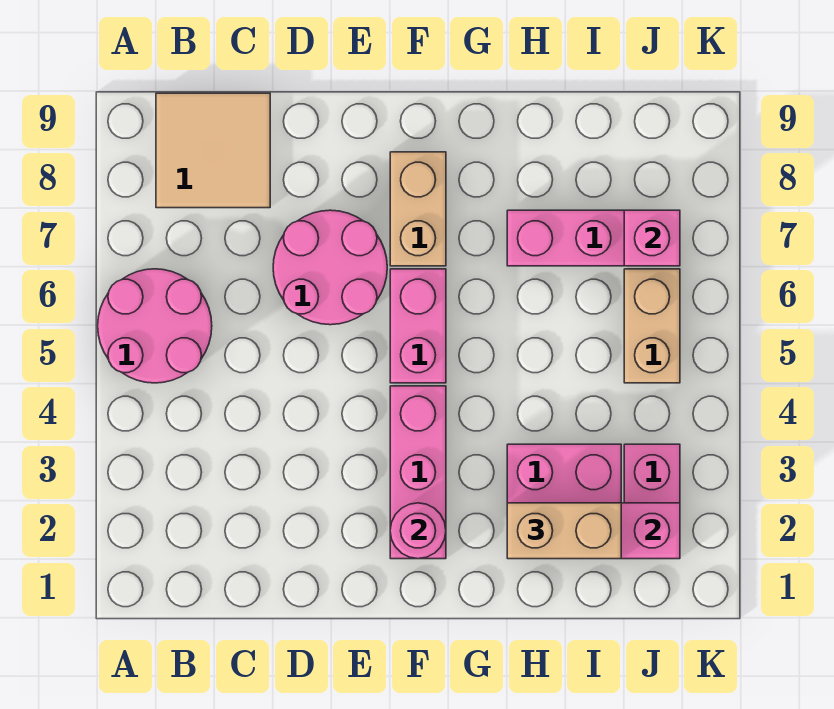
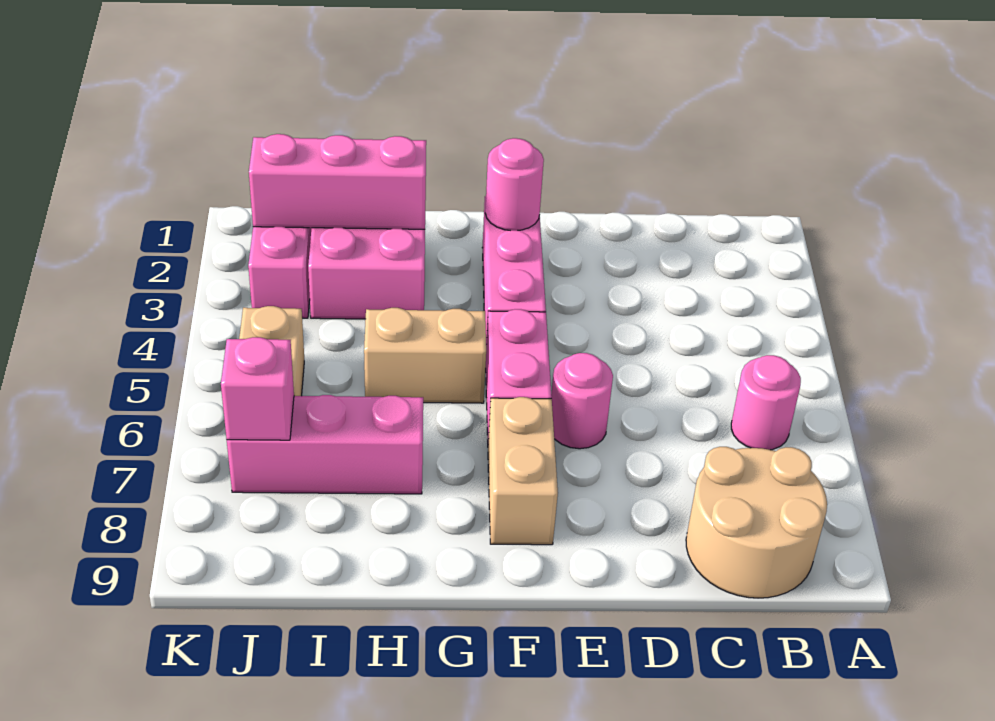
pink 2x2 round brick [98,269,212,383] -> pink 1x1 round brick [731,355,801,450]
tan 2x2 tile [156,93,270,208] -> tan 2x2 round brick [686,447,827,598]
pink 2x2 round brick [273,210,387,325] -> pink 1x1 round brick [551,353,613,449]
tan 1x2 brick [507,503,621,559] -> tan 1x2 brick moved to [364,308,486,403]

